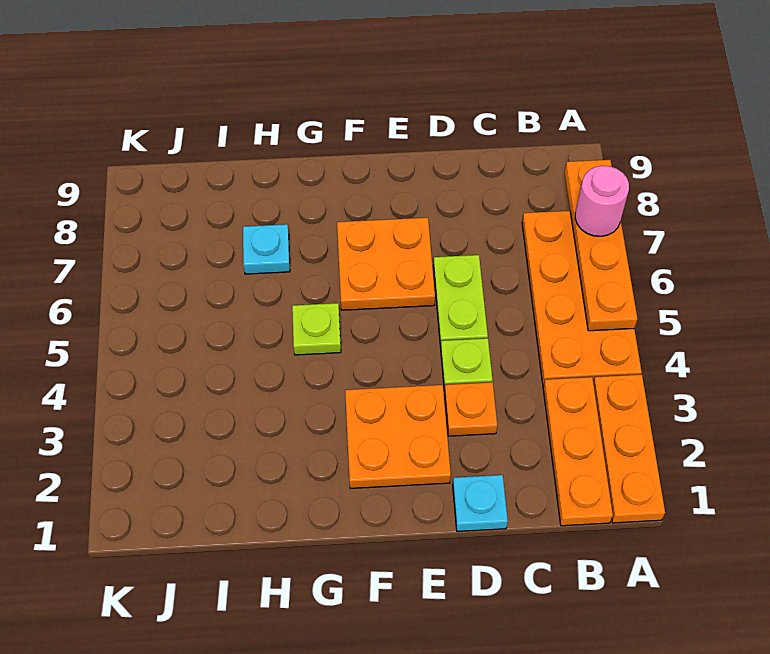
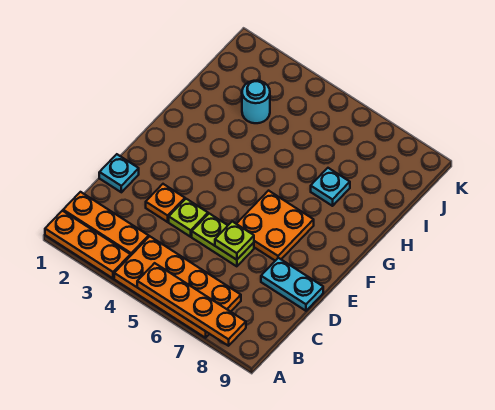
pink 1x1 round brick [575,166,629,236] -> none
none -> cyan 1x2 plate [261,258,323,311]
orange 2x2 plate [345,385,451,489] -> none
lime 1x1 plate [292,303,341,355] -> lime 1x1 plate moved to [215,221,254,260]
none -> cyan 1x1 round brick [242,80,270,123]

